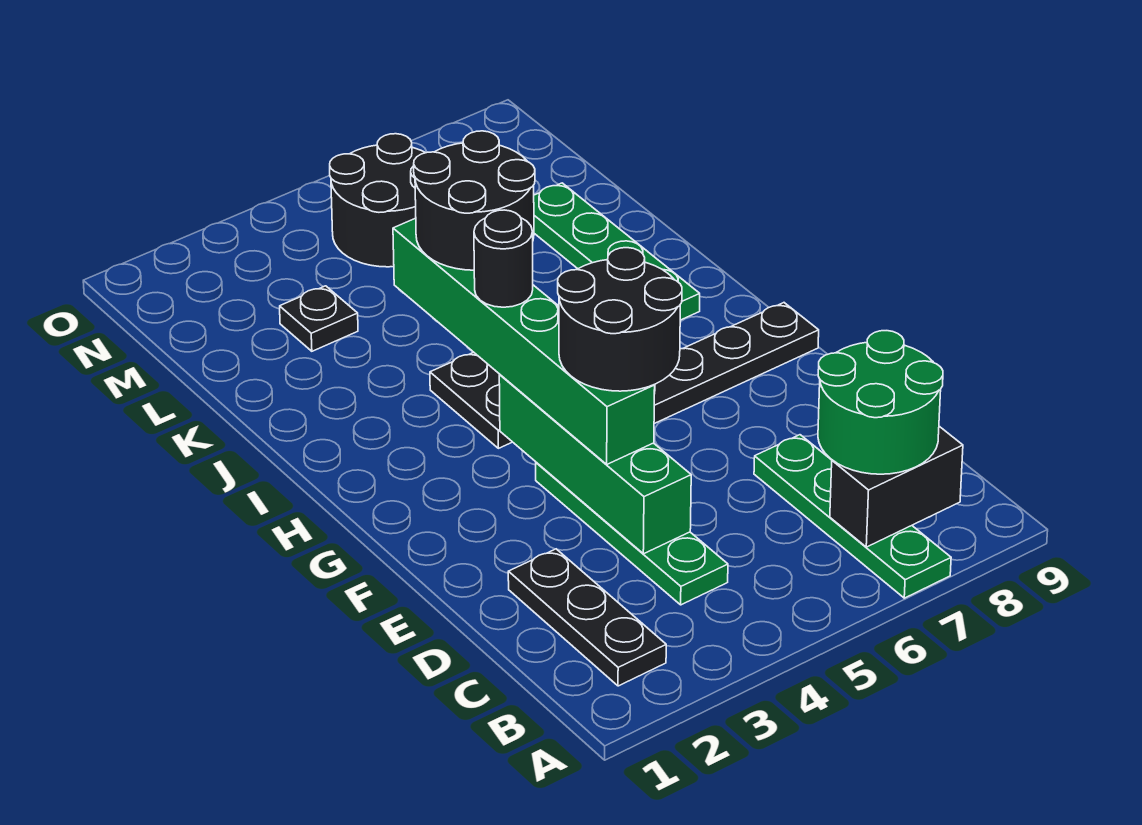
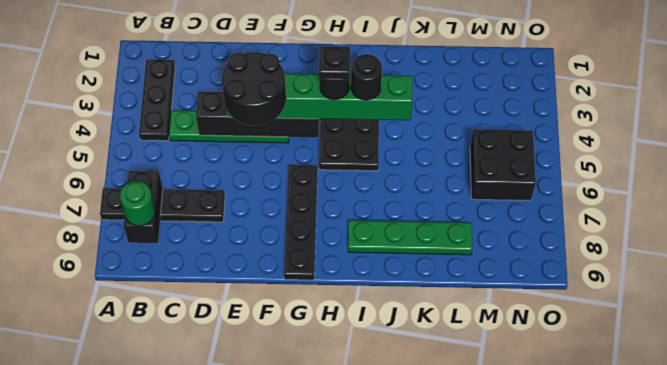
green 1x4 plate [754,435,951,598] -> black 1x4 plate [100,188,225,222]
black 1x3 plate [508,549,666,686] -> black 1x3 plate turned to [139,60,175,141]
green 2x2 round brick [818,331,943,474] -> green 1x1 round brick [120,181,155,226]
green 1x4 brick [499,375,691,554] -> black 1x4 brick [196,92,319,137]
black 2x2 round brick [414,131,535,270] -> black 1x1 round brick [351,54,382,100]
black 1x1 plate [280,286,358,351] -> black 1x1 plate moved to [319,46,350,79]
black 2x2 round brick [330,134,425,267] -> black 2x2 brick [470,129,536,201]

